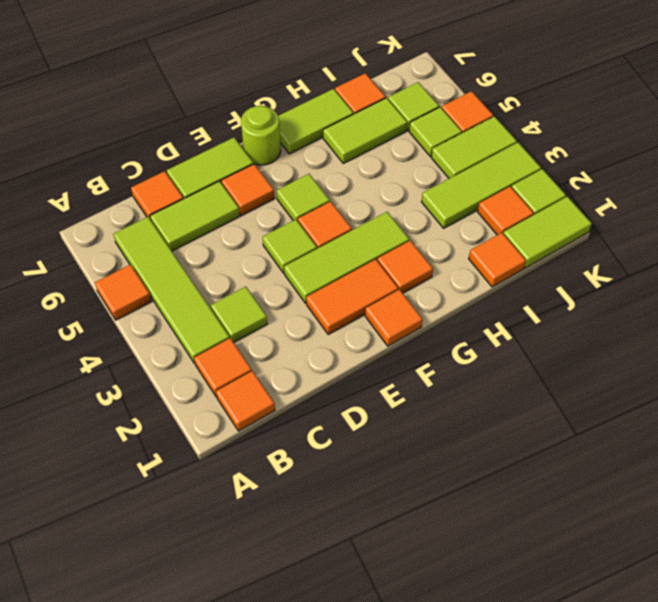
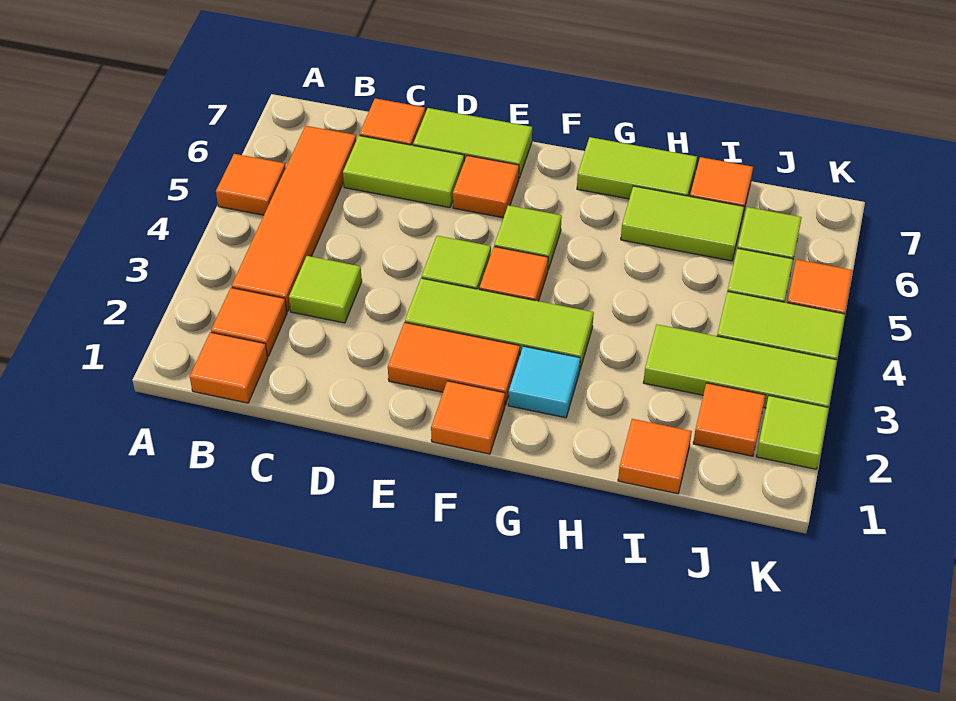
lime 1x4 tile [114,217,230,363] -> orange 1x4 tile [232,126,356,312]
lime 1x1 round brick [241,106,281,165] -> none
orange 1x1 tile [377,240,433,293] -> cyan 1x1 tile [508,346,580,418]
lime 1x2 tile [503,196,592,268] -> none

